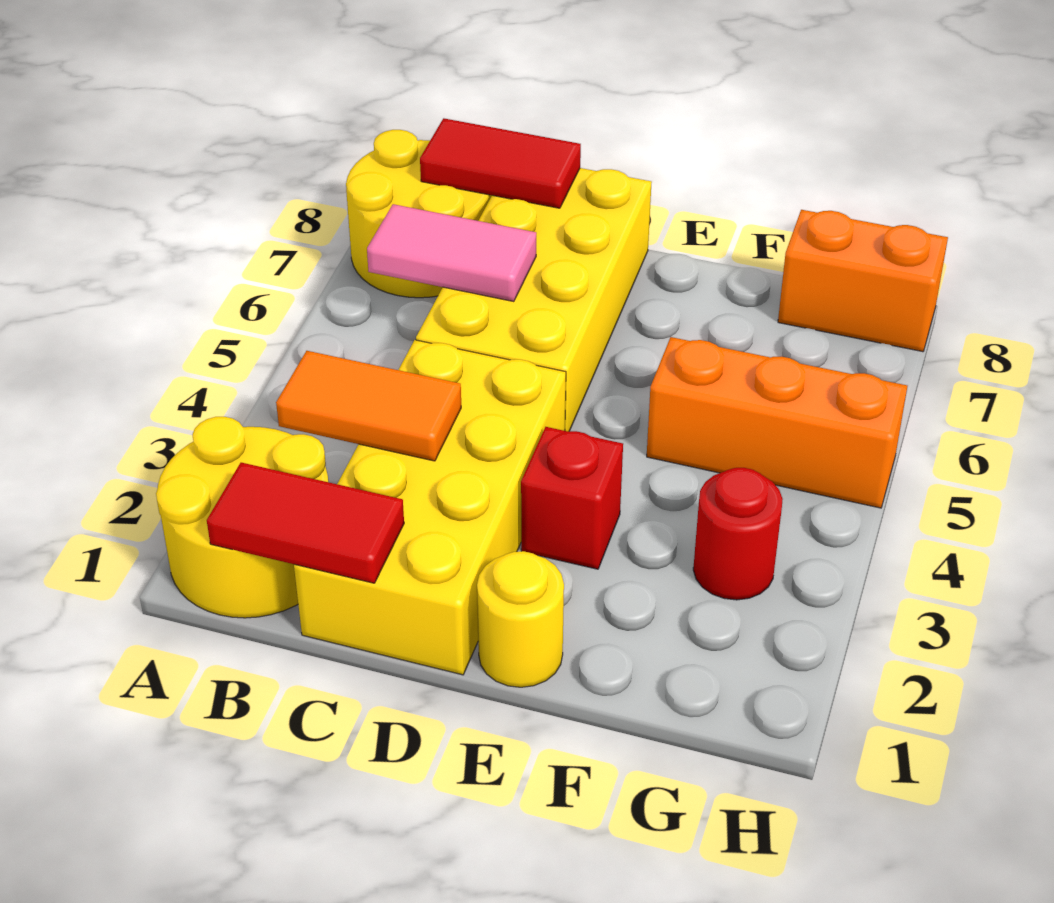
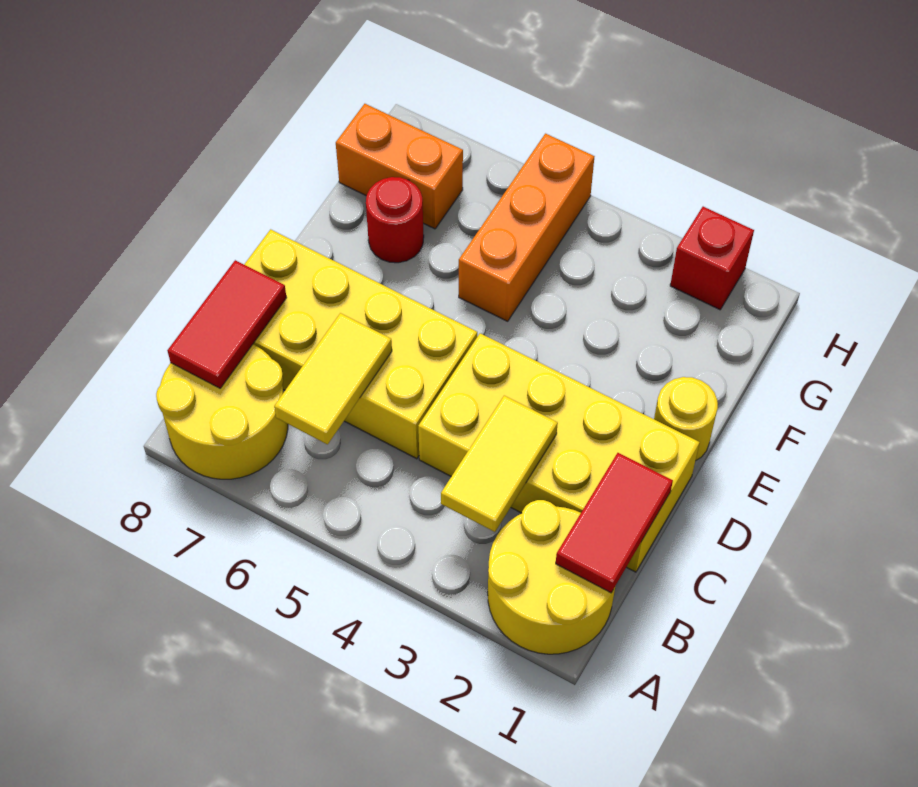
orange 1x2 tile [276,351,461,461] -> yellow 1x2 tile [441,396,558,532]
pink 1x2 tile [367,204,536,302] -> yellow 1x2 tile [274,313,392,444]
red 1x1 brick [521,427,623,569] -> red 1x1 brick moved to [670,207,754,310]
red 1x1 round brick [693,468,783,600] -> red 1x1 round brick moved to [366,177,424,263]
orange 1x2 brick [778,210,948,352] -> orange 1x2 brick turned to [336,104,463,229]

